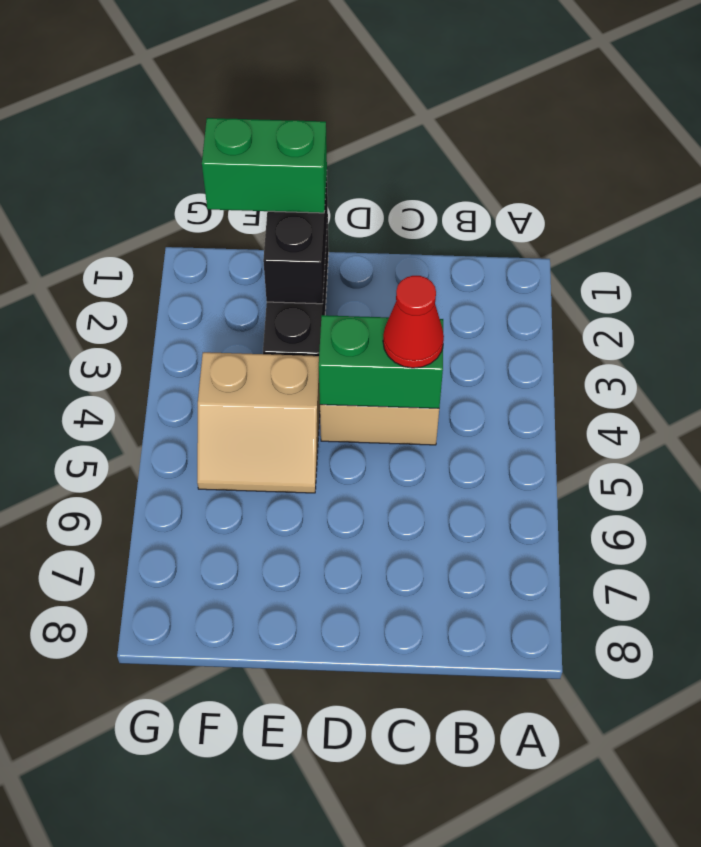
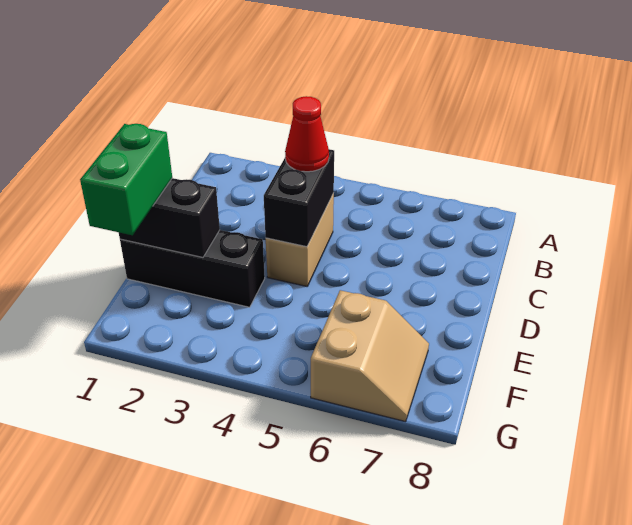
green 1x2 brick [319,315,443,408] -> black 1x2 brick [264,149,334,247]
tan 2x2 slope [197,352,320,493] -> tan 2x2 slope moved to [311,290,429,422]

